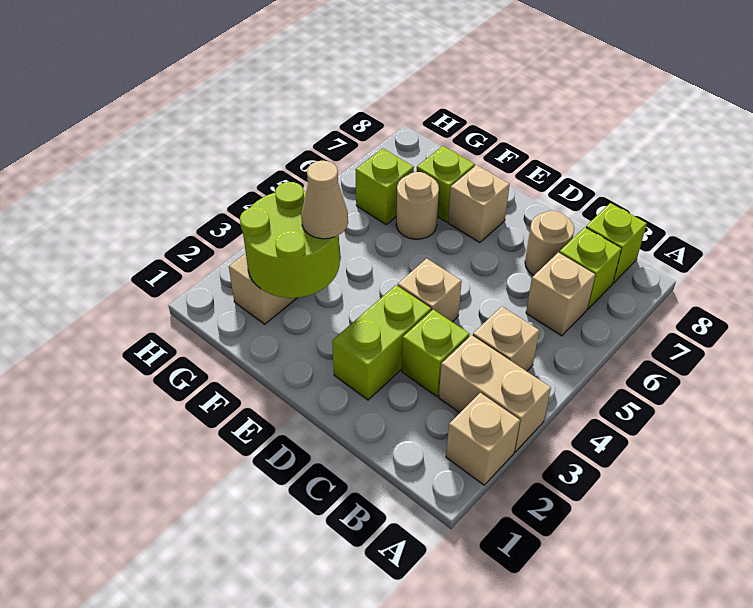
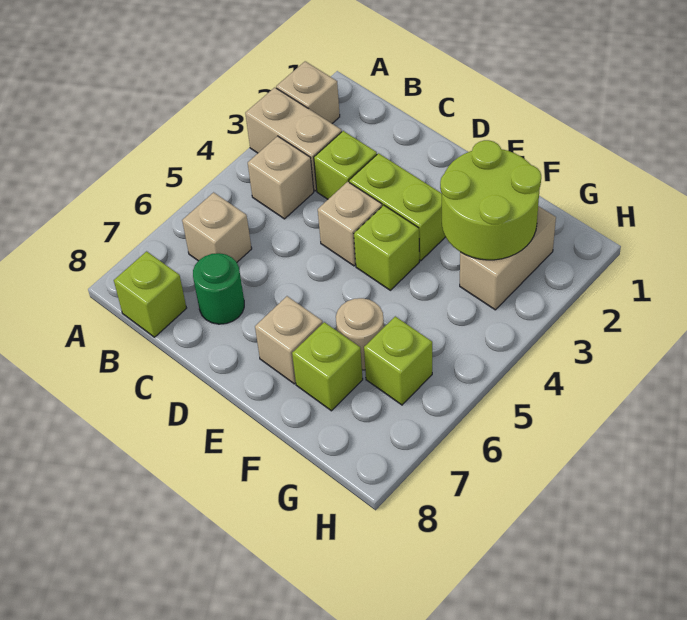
lime 1x1 brick [559,227,621,309] -> lime 1x1 brick moved to [354,205,419,290]
tan 1x1 round brick [525,211,574,276] -> green 1x1 round brick [193,253,244,324]
lime 1x2 brick [332,285,431,400] -> lime 1x2 brick turned to [349,153,445,261]
tan 1x1 cone [301,161,348,239] -> none

